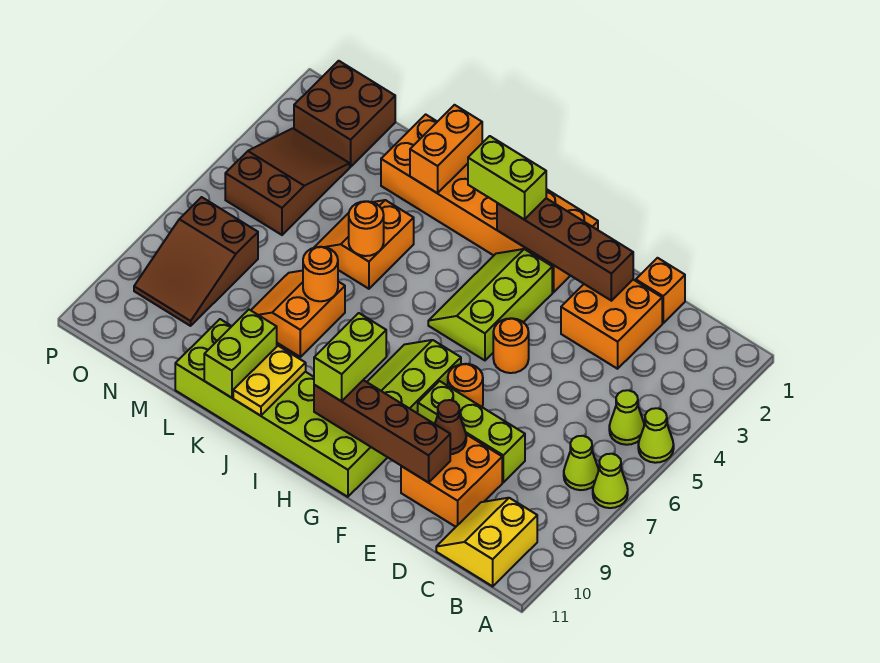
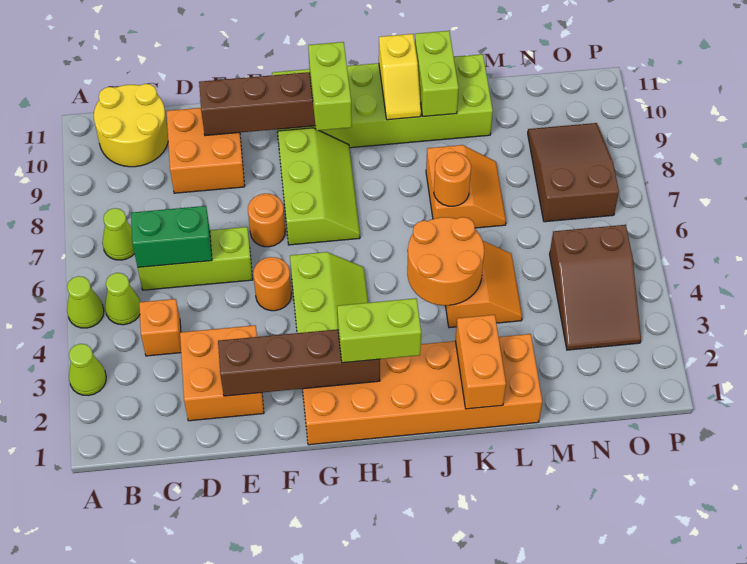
lime 1x1 cone [593,454,628,508] -> lime 1x1 cone moved to [69,344,106,395]
yellow 2x2 slope [436,498,537,586] -> yellow 2x2 round brick [94,84,168,167]
none -> green 1x2 brick [131,206,212,267]
orange 1x1 brick [636,258,685,323] -> orange 1x1 brick moved to [139,299,181,356]
lime 1x3 brick [418,381,525,482] -> lime 1x3 brick moved to [138,227,253,290]
brown 1x1 cone [435,400,466,454] -> none
yellow 1x2 plate [233,346,306,416] -> yellow 1x2 slope [379,34,421,120]
orange 1x1 round brick [349,201,384,256] -> orange 2x2 round brick [407,217,484,306]
brown 2x2 brick [294,61,395,167] -> none

